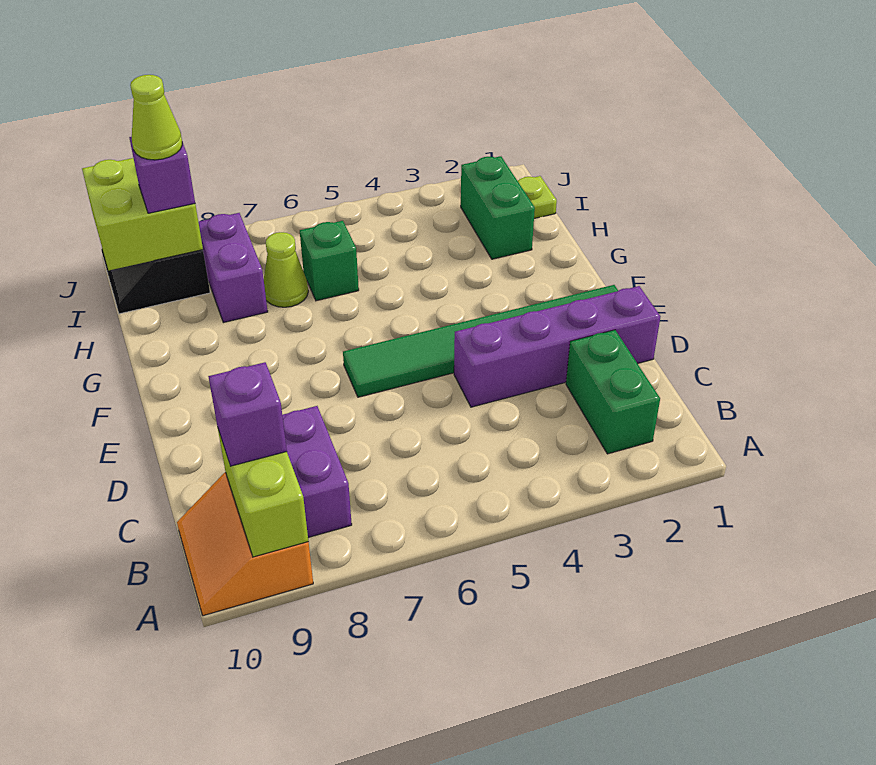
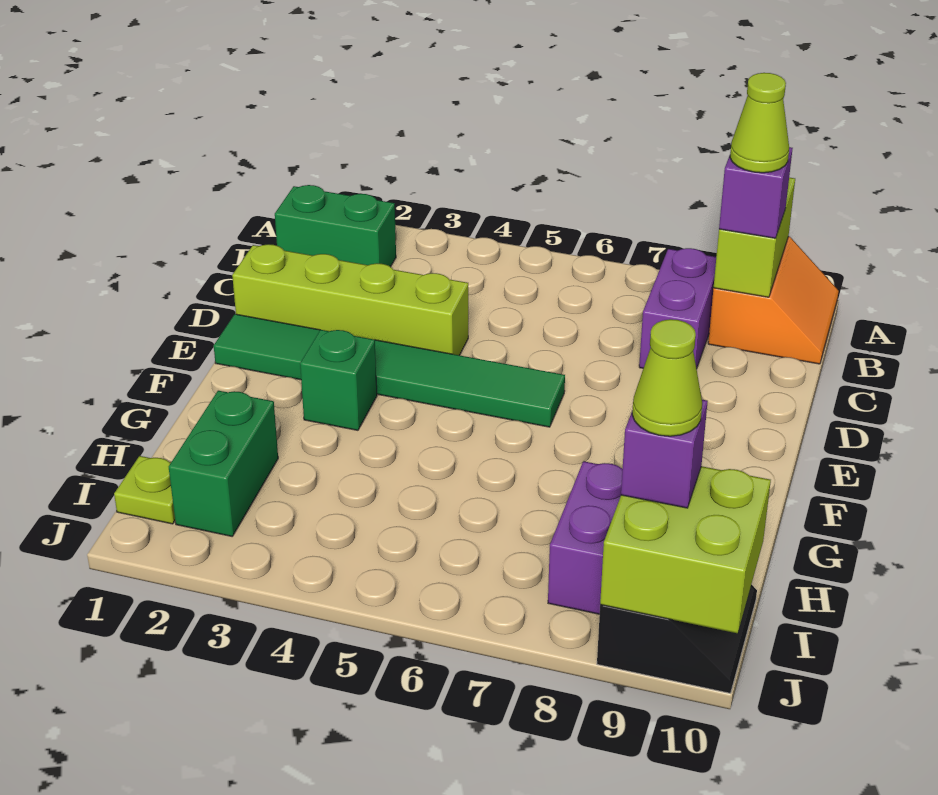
green 1x2 brick [566,330,660,454] -> green 1x2 brick turned to [275,185,396,267]
purple 1x4 brick [454,286,661,407] -> lime 1x4 brick [232,244,468,355]
green 1x1 brick [300,221,359,301] -> green 1x1 brick moved to [300,330,377,430]
lime 1x1 cone [264,232,308,307] -> lime 1x1 cone moved to [730,73,789,173]

